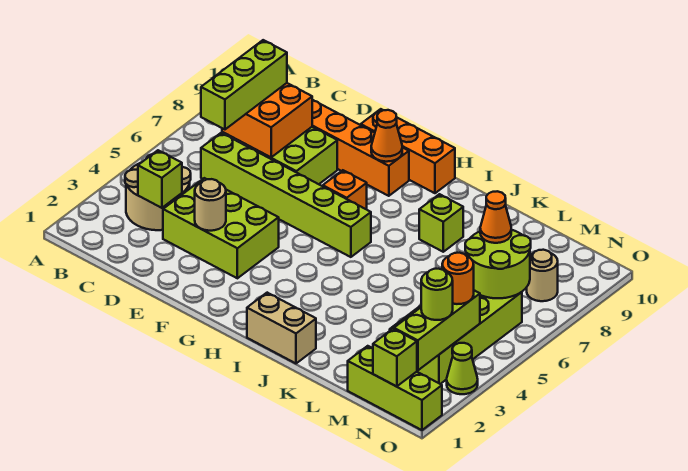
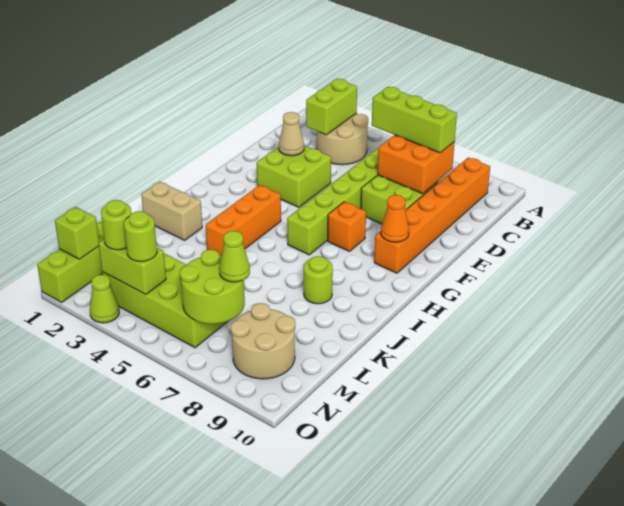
lime 1x1 brick [138,150,182,208] -> lime 1x2 brick [306,79,357,135]
lime 2x3 brick [163,178,279,278] -> lime 2x2 brick [257,145,331,207]
tan 1x1 round brick [195,179,226,231] -> tan 1x1 cone [279,112,304,156]
orange 1x3 brick [361,109,455,193] -> orange 1x3 brick moved to [206,185,281,256]
tan 1x2 brick [247,293,316,363] -> tan 1x2 brick turned to [141,182,202,240]
lime 1x1 brick [419,194,463,252] -> lime 1x1 round brick [304,256,333,304]
orange 1x1 cone [480,191,511,243] -> lime 1x1 cone [219,231,250,282]
lime 1x3 brick [394,290,480,370] -> lime 1x2 brick [99,239,166,295]
orange 1x1 round brick [442,253,474,304] -> lime 1x1 round brick [124,211,157,262]
tan 1x1 round brick [527,250,558,301] -> tan 2x2 round brick [231,303,295,379]

